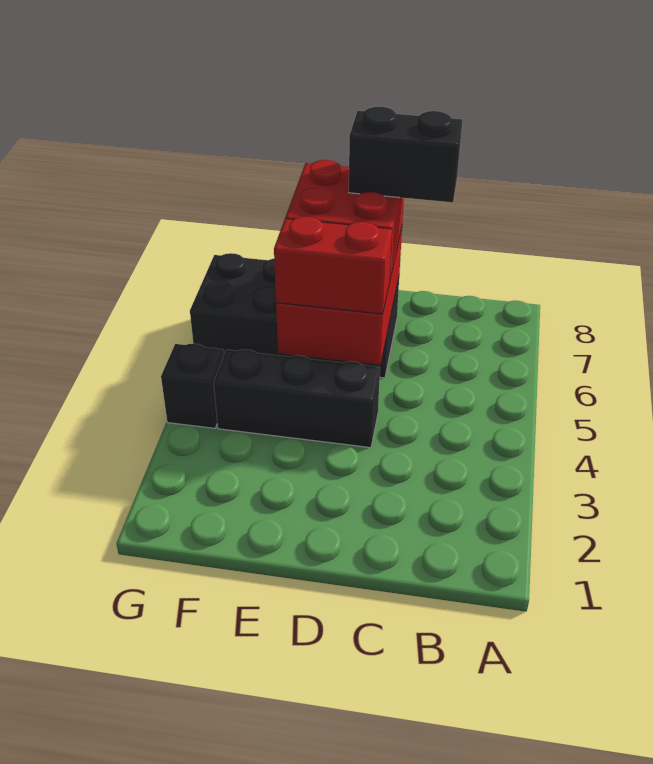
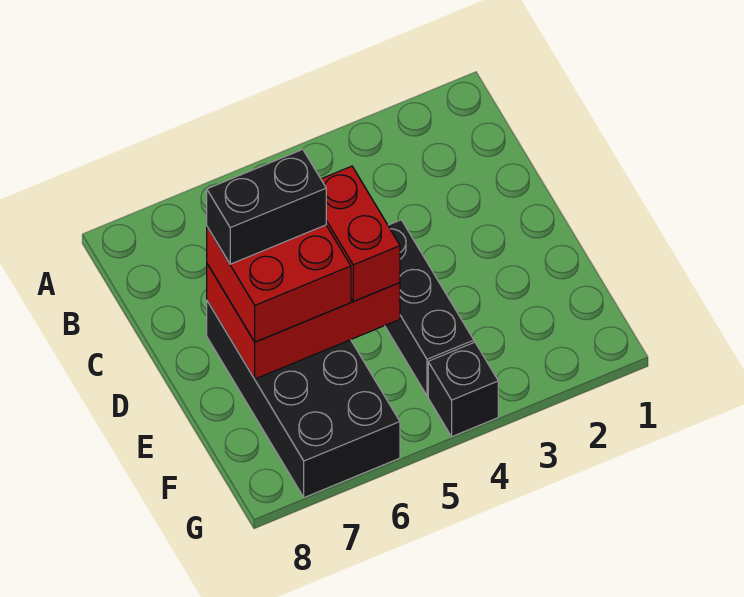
black 1x2 brick [349,107,463,202] -> black 1x2 brick turned to [207,149,326,264]

